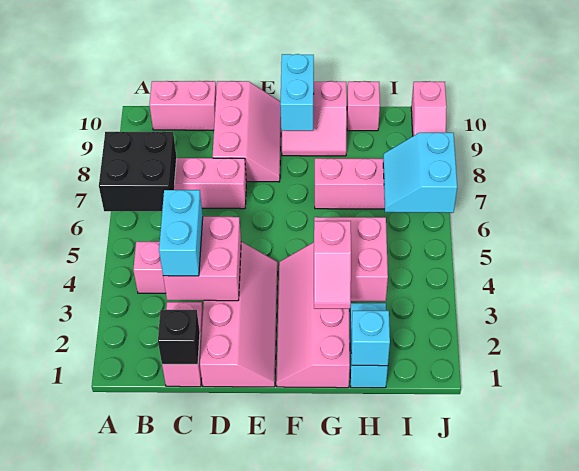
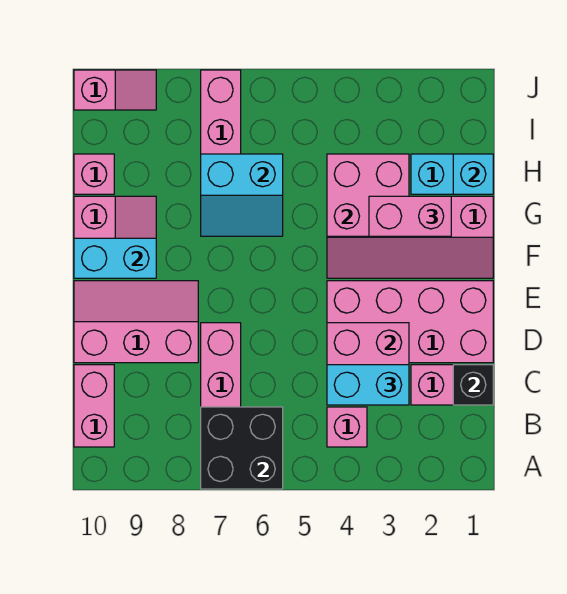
pink 2x4 slope [200,242,278,387] -> pink 2x4 brick [327,281,493,363]
pink 1x2 slope [314,221,351,309] -> pink 1x2 brick [369,196,451,236]
cyan 2x2 slope [383,133,457,213] -> cyan 2x2 slope moved to [201,154,283,236]

